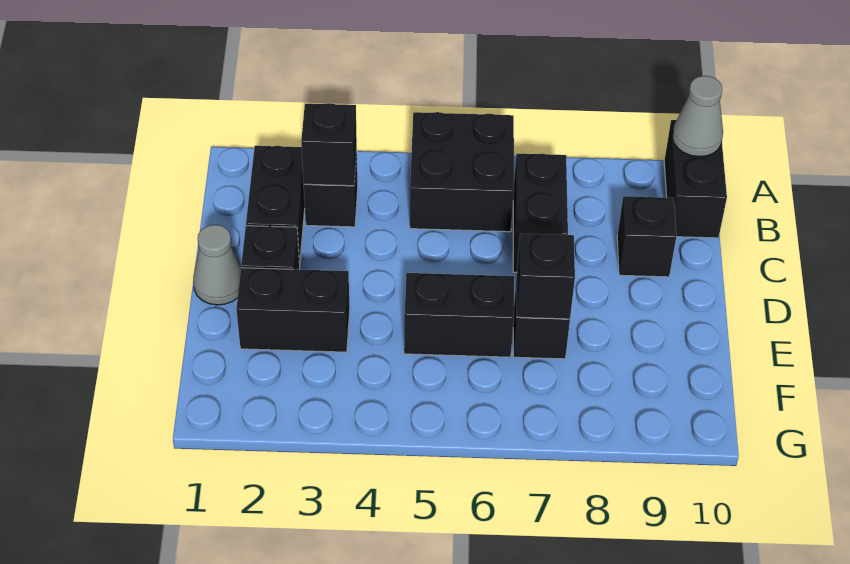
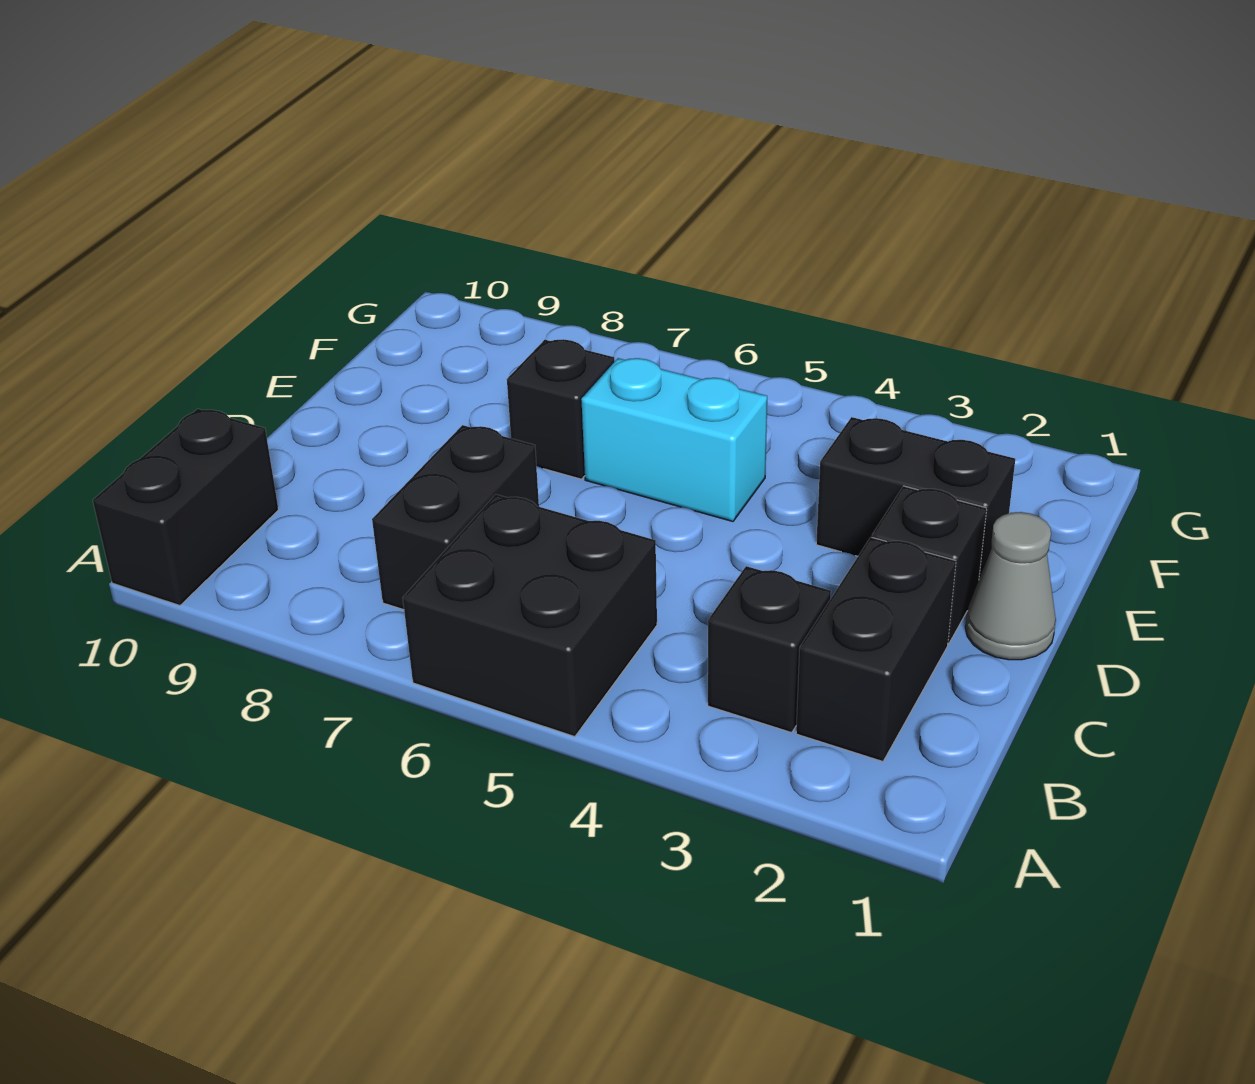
grey 1x1 cone [672,76,723,157] -> none
black 1x1 brick [301,103,357,186] -> none
black 1x1 brick [617,196,676,277] -> none
black 1x2 brick [404,273,514,357] -> cyan 1x2 brick [581,358,767,521]
black 1x1 brick [517,234,575,319] -> none

